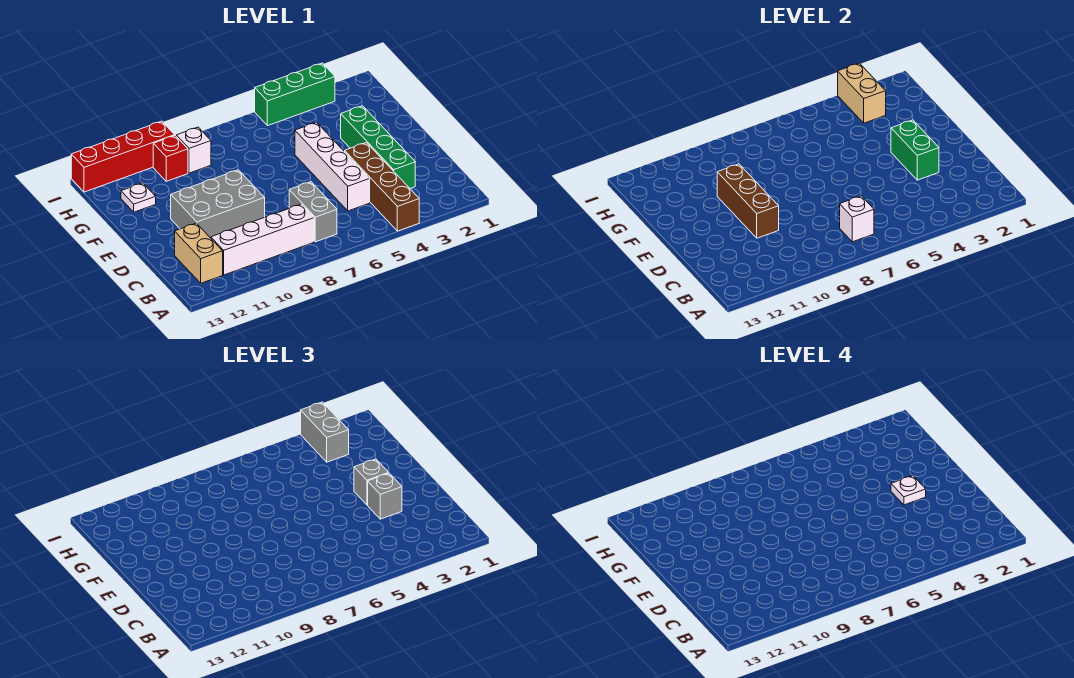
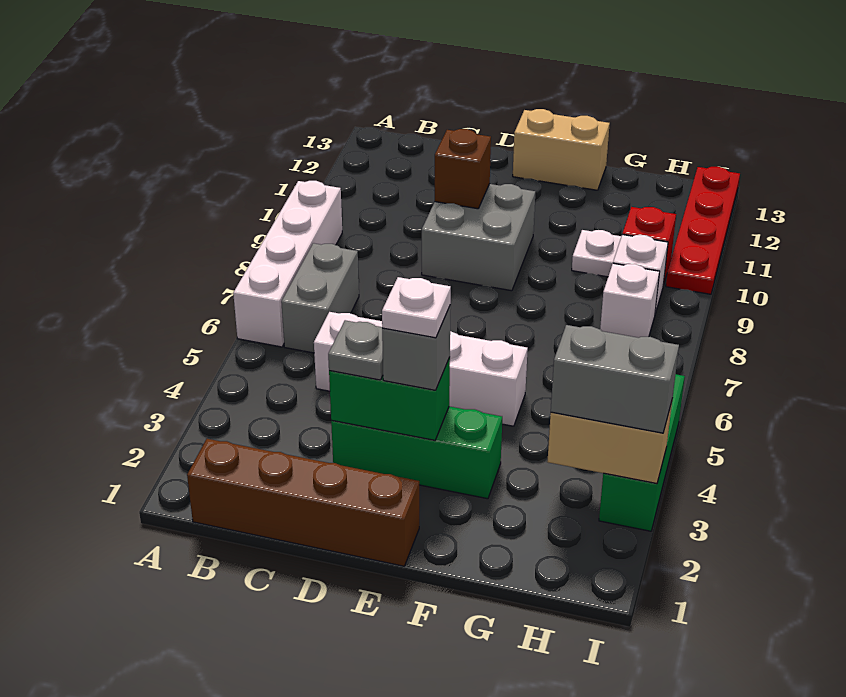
brown 1x4 brick [345,143,419,231] -> brown 1x4 brick moved to [187,439,419,566]
grey 1x2 brick [289,182,337,242] -> grey 1x2 brick turned to [281,243,359,353]
white 1x1 brick [840,196,874,242] -> white 1x1 brick moved to [600,263,660,338]
white 1x4 brick [211,204,314,275] -> white 1x4 brick moved to [233,181,342,347]
tan 1x2 brick [175,223,223,283] -> tan 1x2 brick moved to [513,109,610,190]
green 1x4 brick [341,106,415,188] -> green 1x3 brick [331,406,502,499]
grey 1x1 brick [368,473,402,519] -> grey 1x1 plate [328,320,383,380]
grey 2x3 brick [171,170,265,238] -> grey 2x2 brick [422,184,535,291]
brown 1x3 brick [717,164,779,238] -> brown 1x1 brick [435,129,491,209]
white 1x1 plate [121,183,156,212] -> white 1x1 plate moved to [572,230,621,277]
red 1x4 brick [71,121,175,192] -> red 1x4 plate [666,167,740,294]

